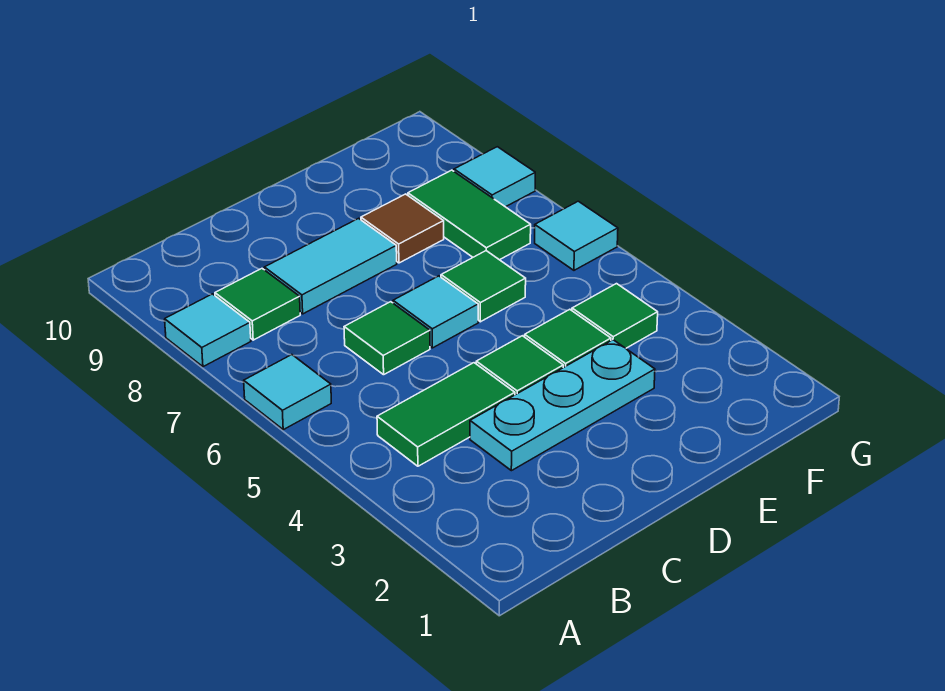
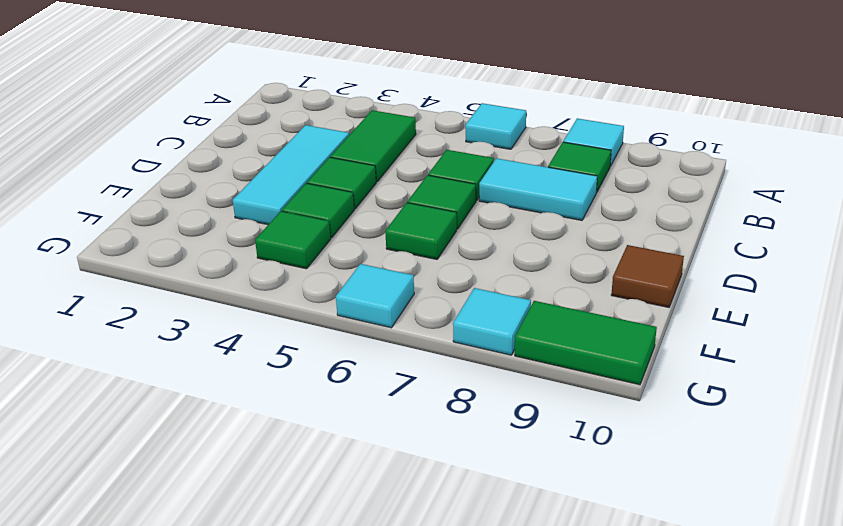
cyan 1x3 plate [470,340,655,471] -> cyan 1x3 tile [233,125,349,225]
cyan 1x2 tile [264,218,397,314] -> cyan 1x2 tile turned to [479,158,597,220]
cyan 1x1 tile [393,276,478,348] -> green 1x1 tile [408,175,476,229]
brown 1x1 tile [361,194,444,263] -> brown 1x1 tile moved to [611,245,684,307]
green 1x2 tile [408,170,531,260] -> green 1x2 tile moved to [515,301,657,385]

